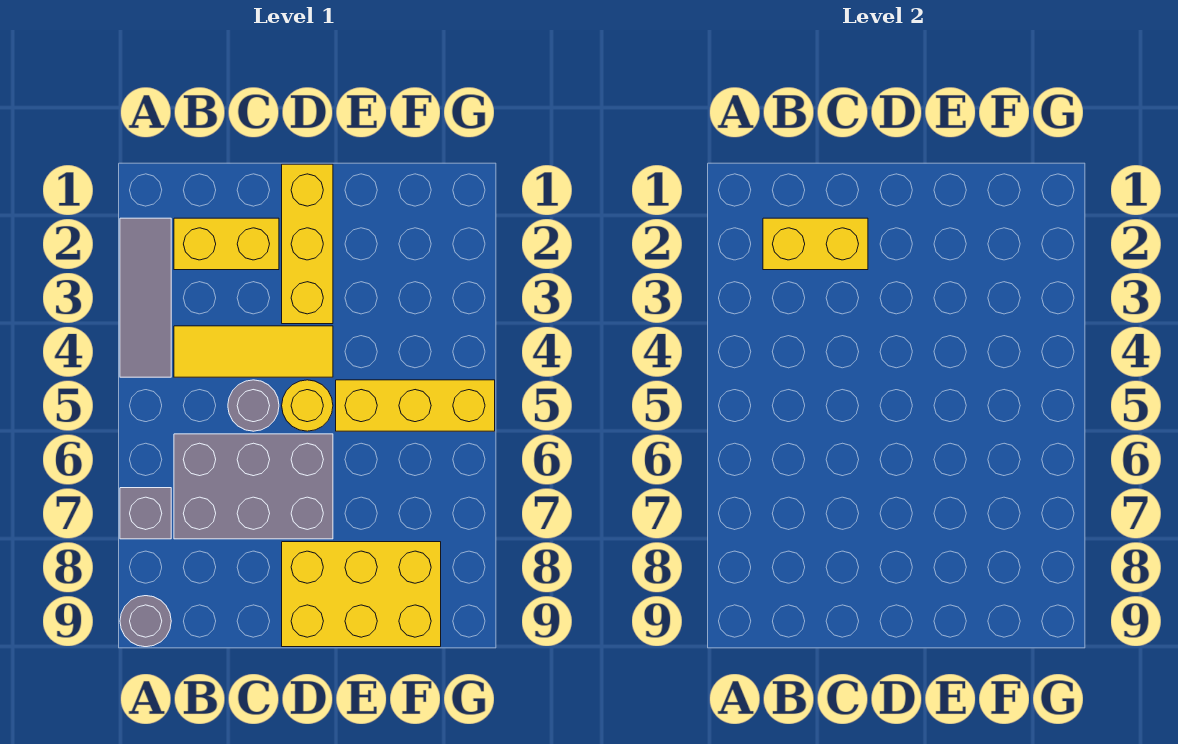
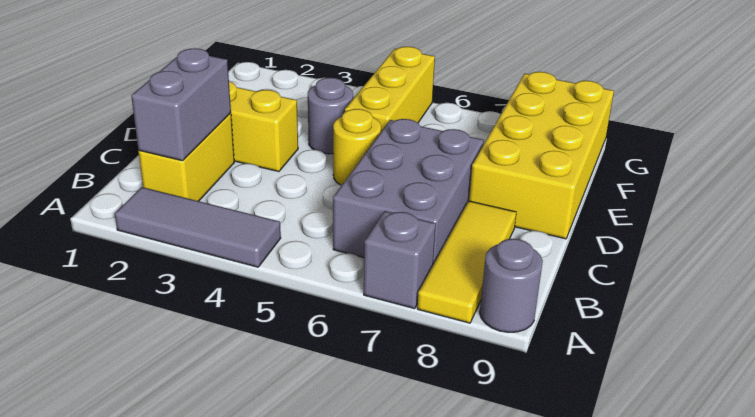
yellow 1x2 brick [763,218,868,270] -> grey 1x2 brick [131,48,231,161]
yellow 1x3 tile [174,326,333,377] -> yellow 1x3 tile moved to [417,201,516,323]
grey 1x1 round brick [228,380,279,431] -> grey 1x1 round brick moved to [308,78,353,154]
yellow 2x3 brick [282,542,441,647] -> yellow 2x4 brick [469,72,614,239]

